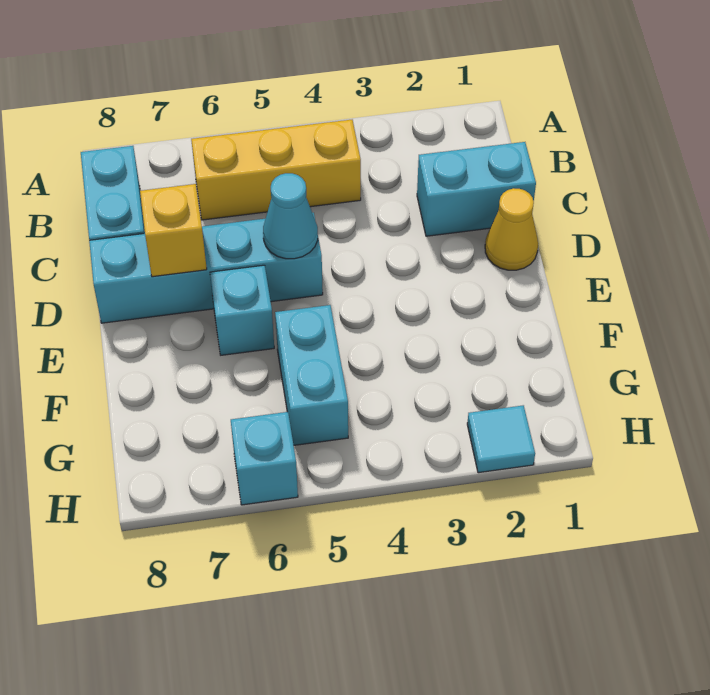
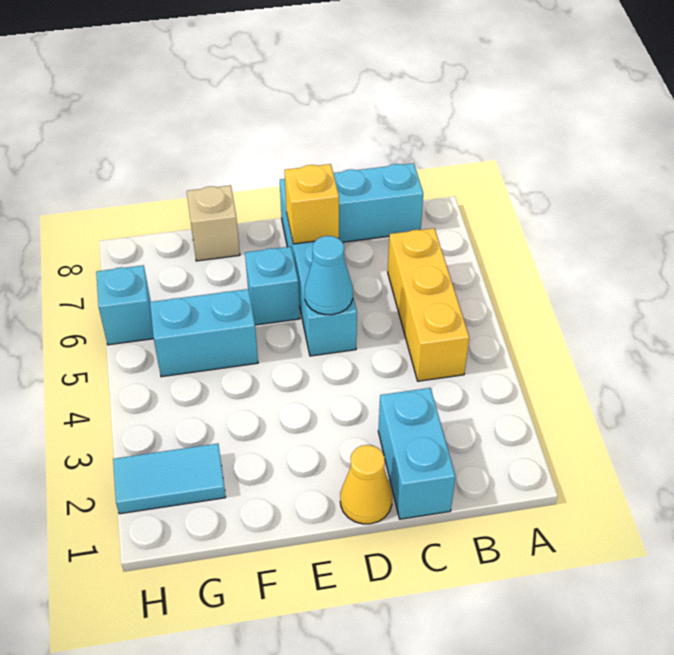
none -> tan 1x1 brick [187,185,240,261]
cyan 1x1 tile [467,405,535,473] -> cyan 1x2 tile [113,444,226,514]

